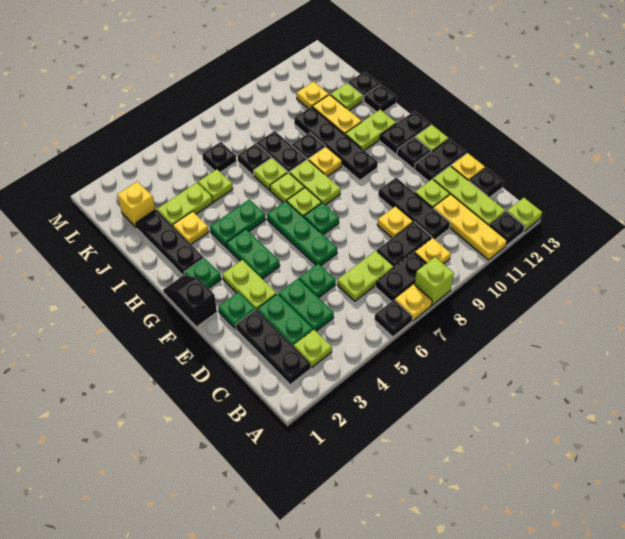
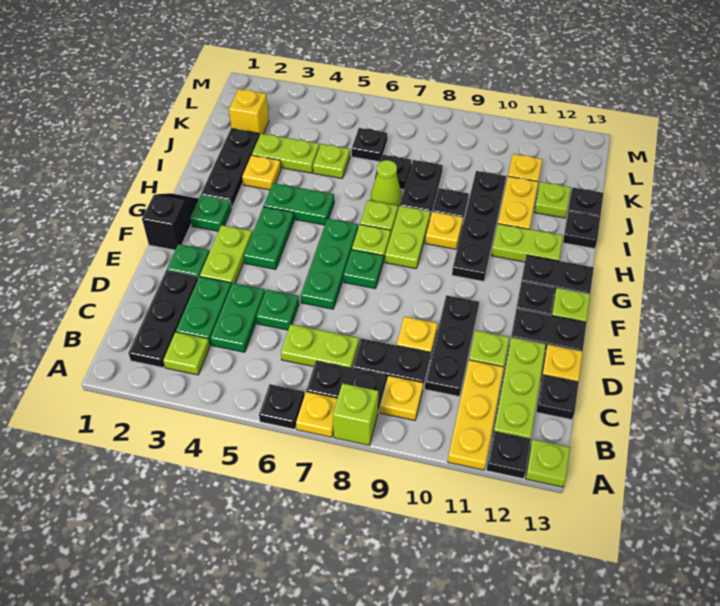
lime 1x1 plate [254,158,288,190] -> lime 1x1 cone [371,160,402,206]

